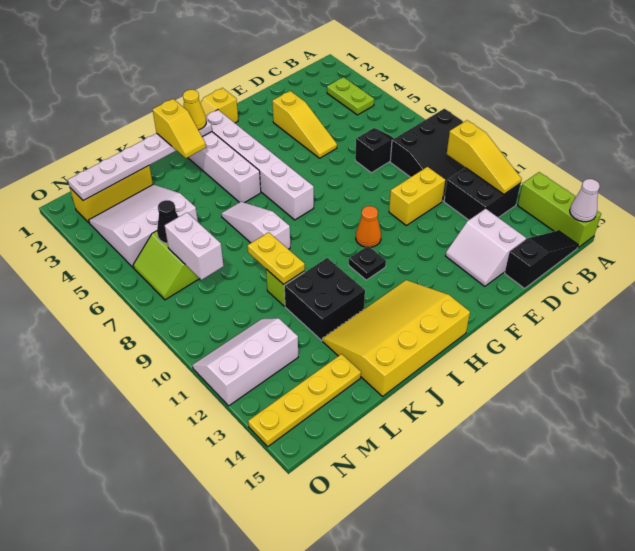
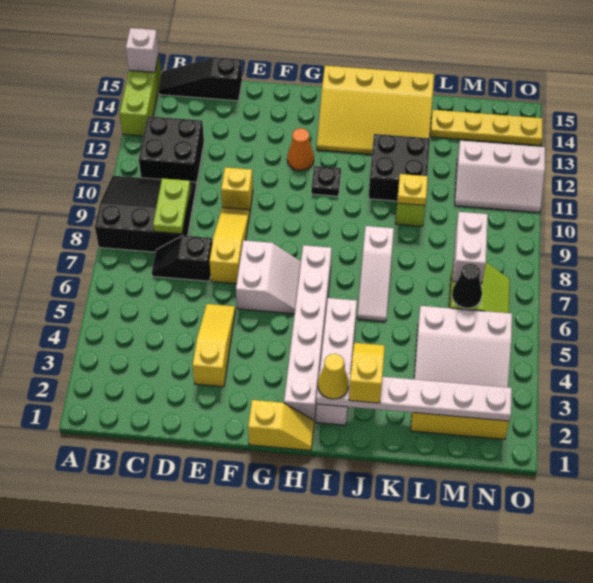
white 1x1 cone [570,179,600,222] -> white 1x1 brick [126,28,159,72]
lime 1x2 plate [327,77,374,115] -> lime 1x2 plate moved to [153,178,190,234]
yellow 1x3 slope [447,120,522,194] -> yellow 1x3 slope moved to [209,207,250,284]
yellow 1x2 brick [389,167,445,225] -> yellow 1x1 brick [221,167,253,210]
white 2x2 slope [445,209,526,286] -> white 2x2 slope moved to [236,240,301,314]
orange 1x1 cone [356,206,381,247] -> orange 1x1 cone moved to [287,128,314,171]
yellow 1x2 plate [248,232,305,285] -> yellow 1x1 plate [397,174,428,205]

